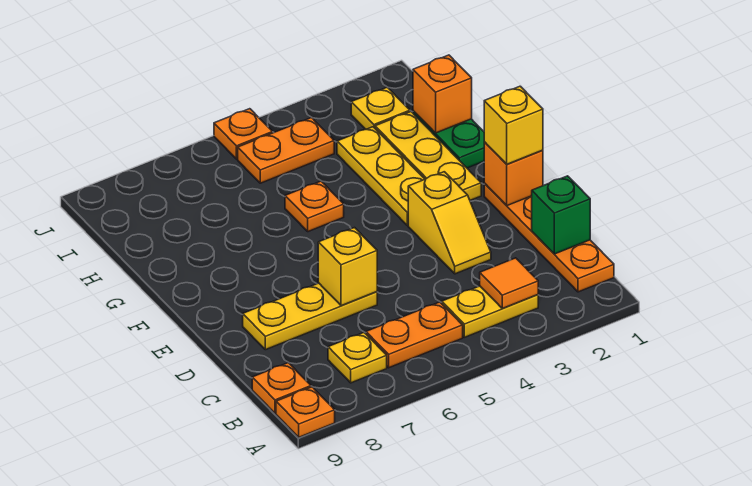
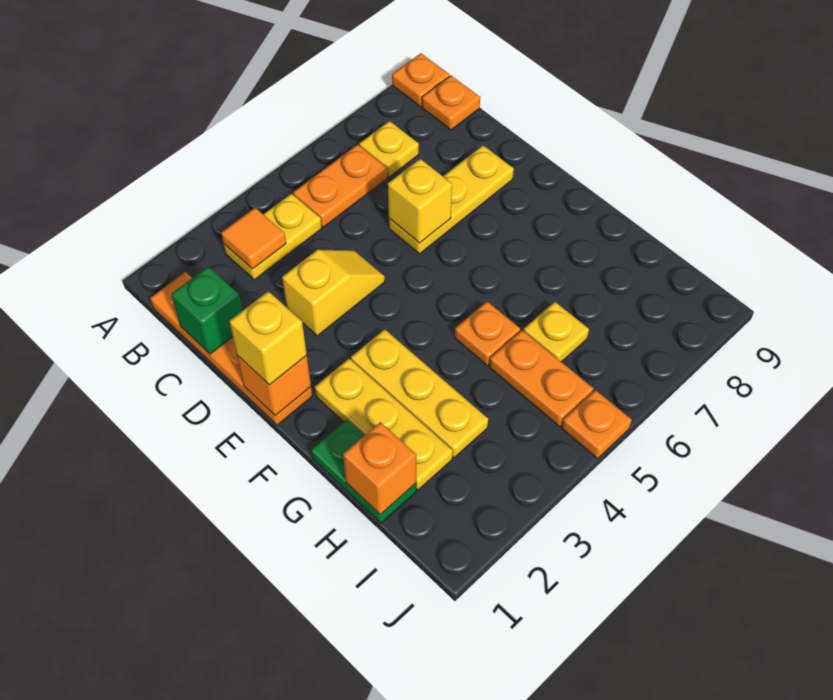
yellow 1x2 slope [408,172,491,274] -> yellow 1x2 slope turned to [282,249,385,336]
yellow 1x1 plate [351,87,410,129] -> yellow 1x1 plate moved to [524,302,589,362]
orange 1x2 plate [238,118,334,183] -> orange 1x2 plate turned to [489,330,593,427]

